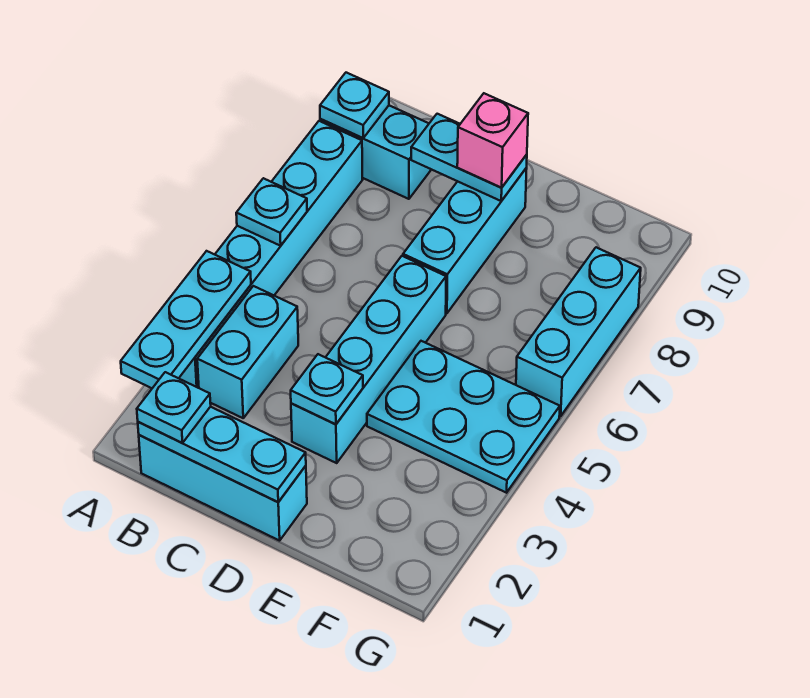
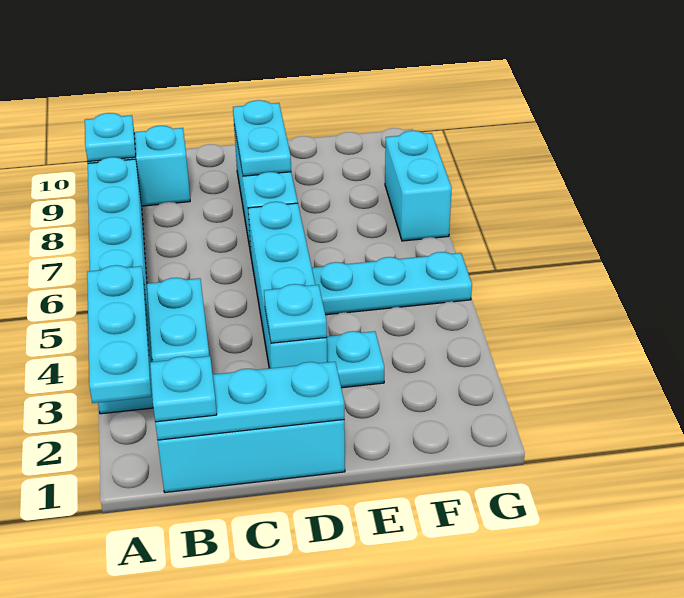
cyan 1x1 plate [236,178,307,246] -> cyan 1x1 plate moved to [327,331,384,388]
cyan 1x2 plate [411,114,527,201] -> cyan 1x2 plate turned to [233,100,291,176]
pink 1x1 brick [457,93,528,188] -> none
cyan 2x3 plate [367,341,560,493] -> cyan 1x3 plate [312,252,472,315]
cyan 1x3 brick [516,247,641,416] -> cyan 1x2 brick [385,131,452,241]

